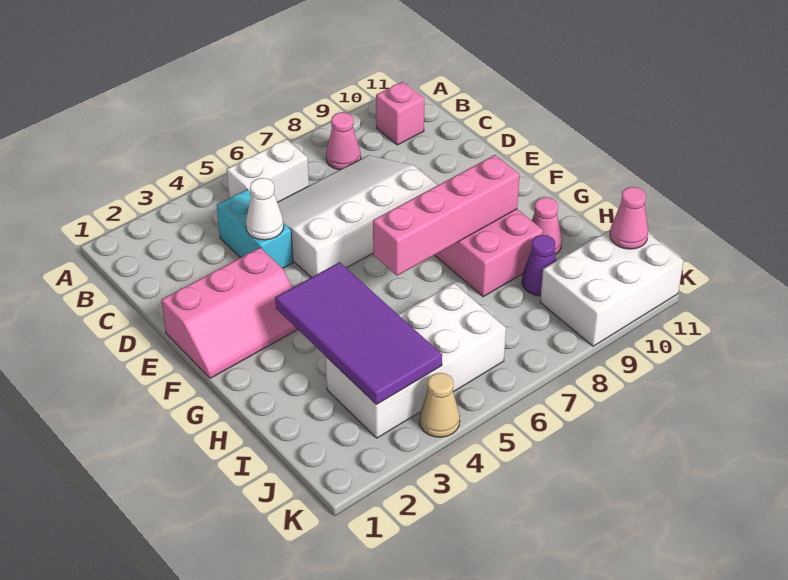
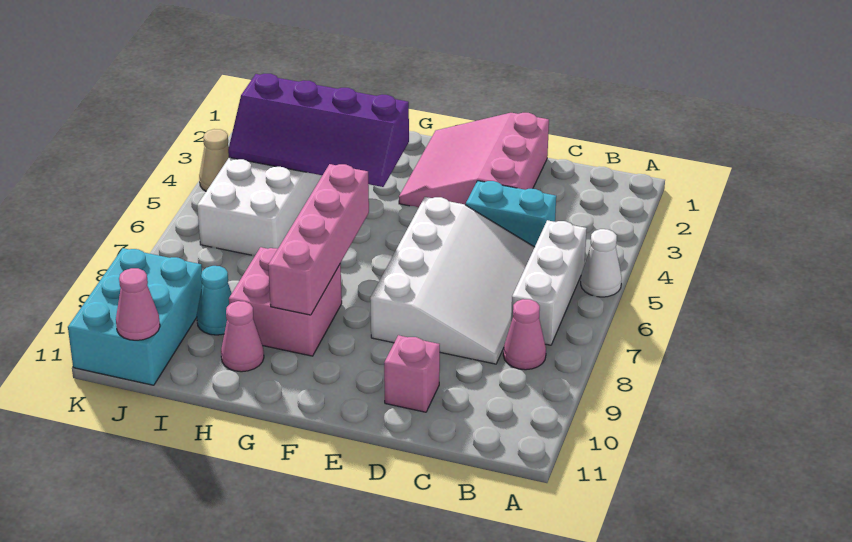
white 1x2 brick [227,139,309,202] -> white 1x3 brick [511,220,587,345]
pink 1x1 brick [376,82,424,145] -> pink 1x1 brick moved to [384,335,440,412]
white 1x1 cone [246,178,284,240] -> white 1x1 cone moved to [581,229,622,297]
pink 2x3 slope [161,248,298,378] -> pink 3x3 slope [399,113,549,208]
purple 2x4 tile [275,262,442,405] -> purple 2x4 slope [228,74,409,187]
purple 1x1 cone [522,235,556,296] -> cyan 1x1 cone [197,266,232,335]
white 2x3 brick [540,230,684,346] -> cyan 2x3 brick [68,248,202,385]

